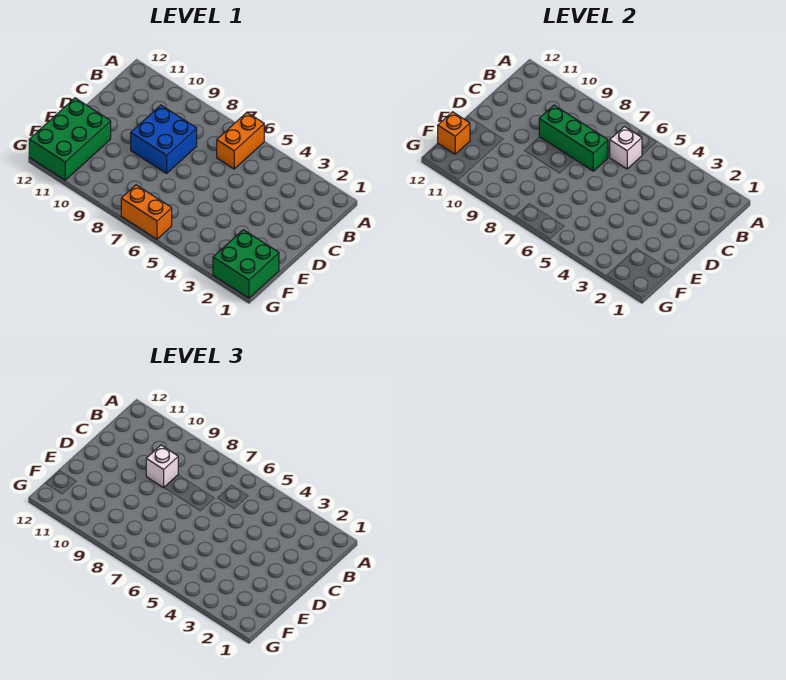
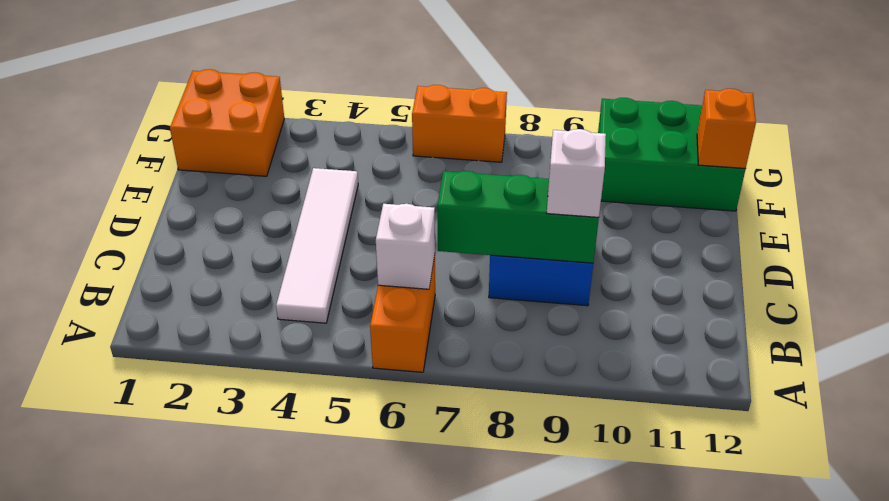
none -> white 1x4 tile [276,168,358,323]
green 2x3 brick [29,98,111,180] -> green 2x3 brick turned to [598,98,745,211]
green 2x2 brick [213,230,279,298] -> orange 2x2 brick [170,69,284,176]

